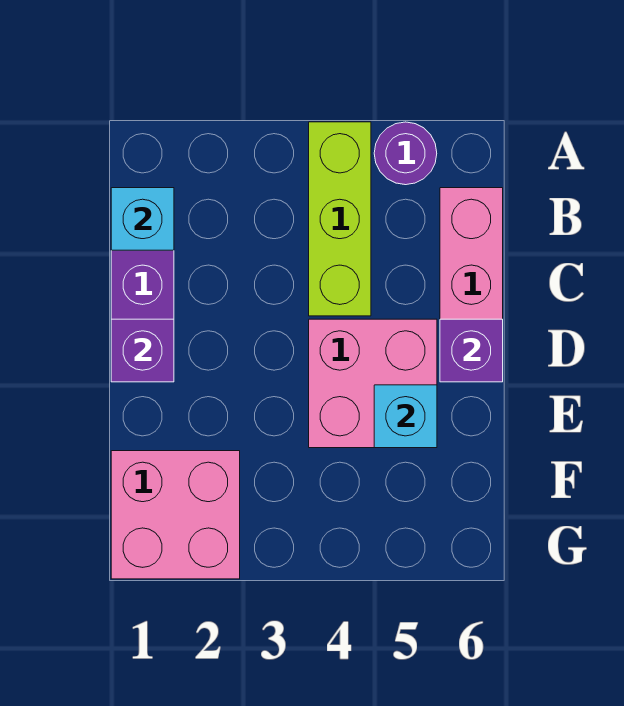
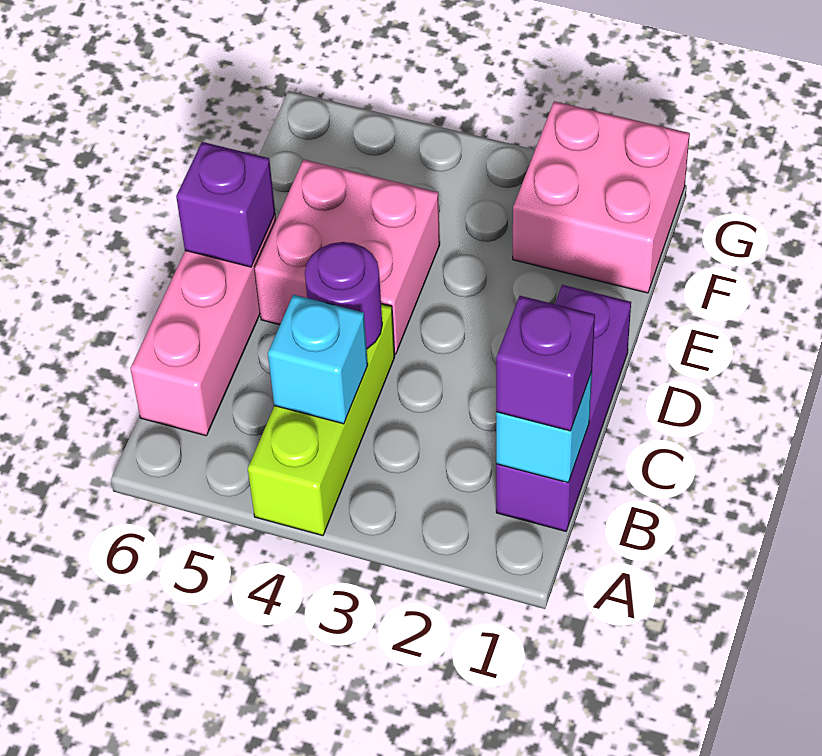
purple 1x1 round brick [374,122,437,185] -> purple 1x1 round brick moved to [305,242,382,349]
purple 1x1 brick [111,319,174,382] -> purple 1x1 brick moved to [496,296,595,431]
cyan 1x1 brick [374,385,437,448] -> cyan 1x1 brick moved to [268,295,368,424]

